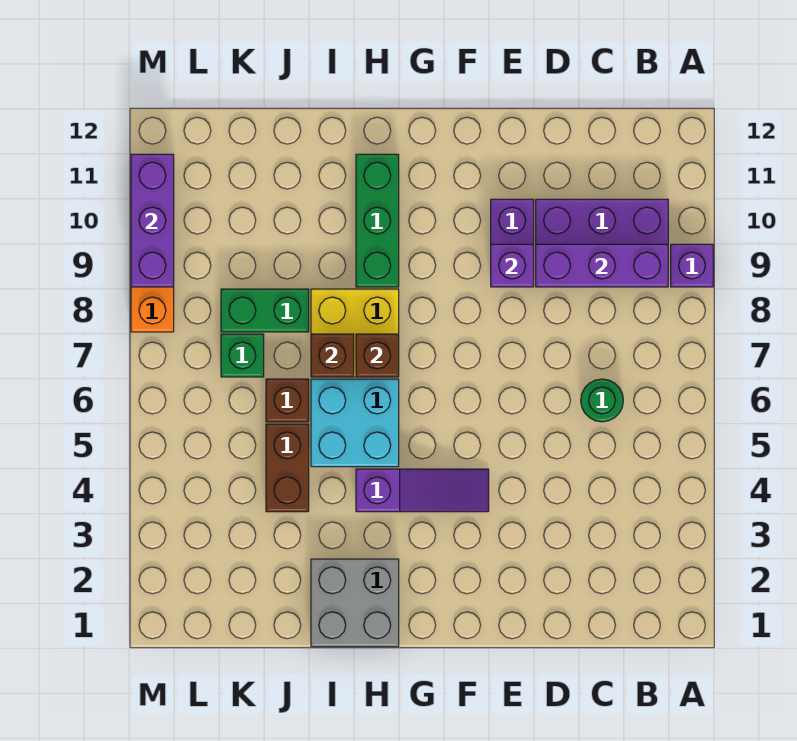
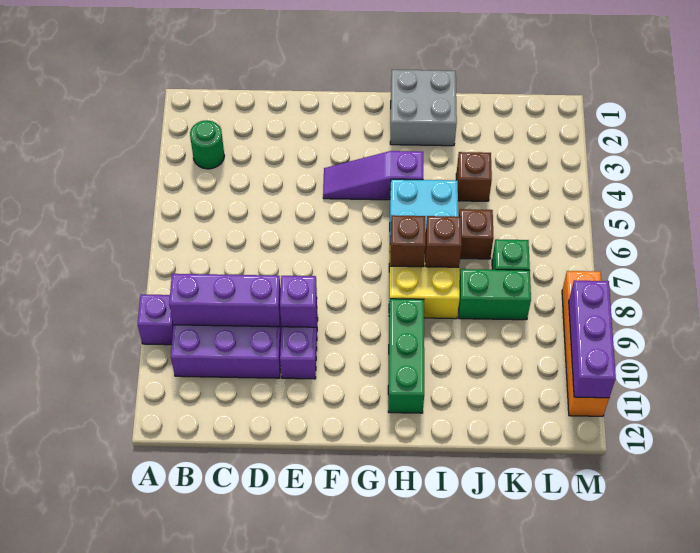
green 1x1 round brick [581,379,623,422] -> green 1x1 round brick moved to [190,120,224,169]
brown 1x2 brick [266,424,309,512] -> brown 1x1 brick [456,152,492,201]

